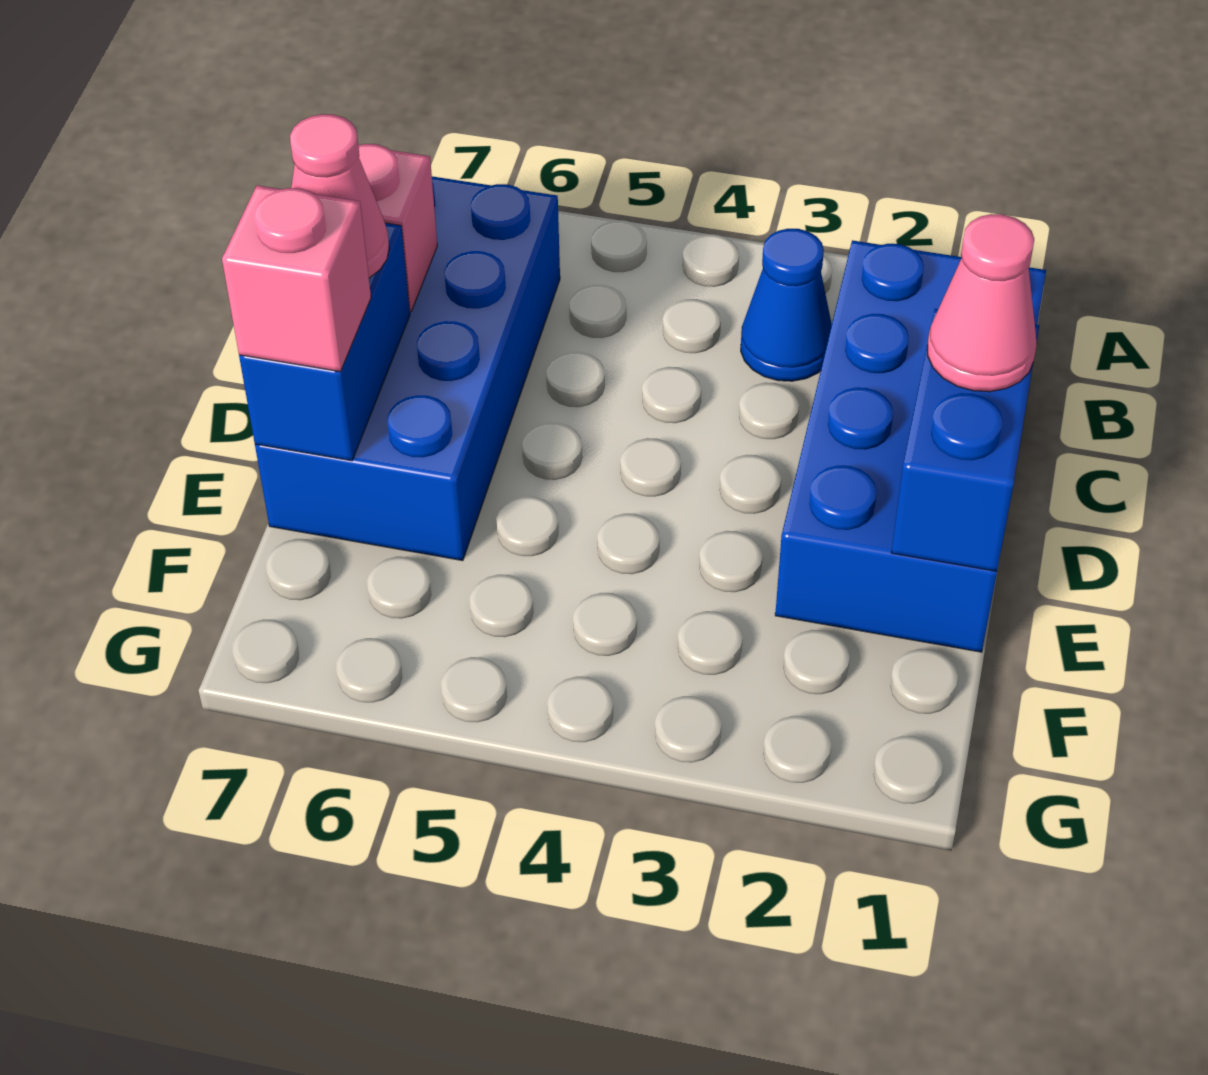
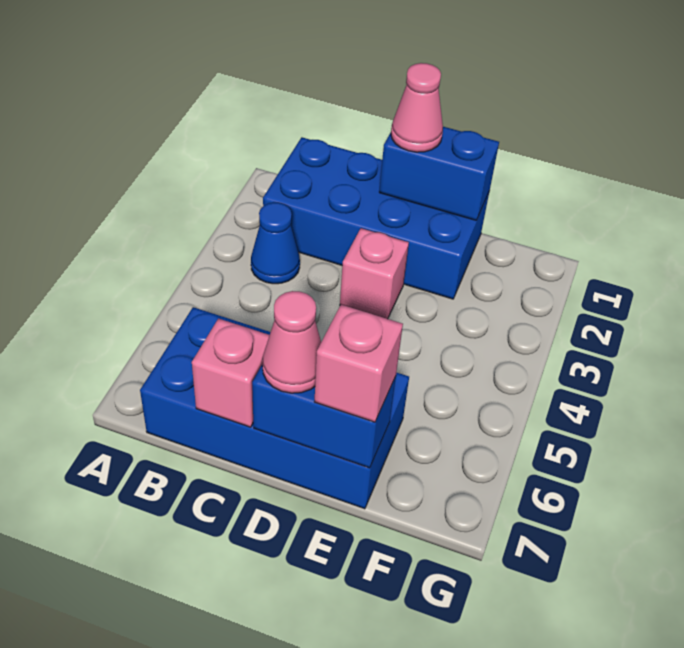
none -> pink 1x1 brick [340,228,409,319]

